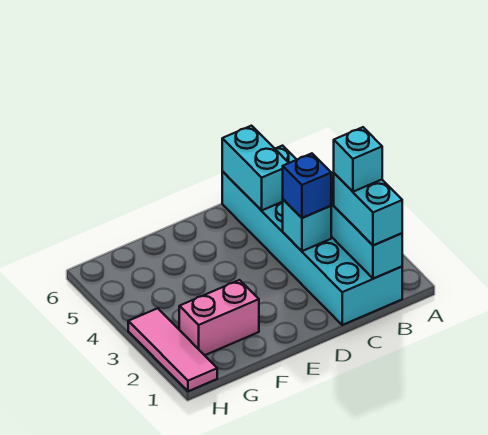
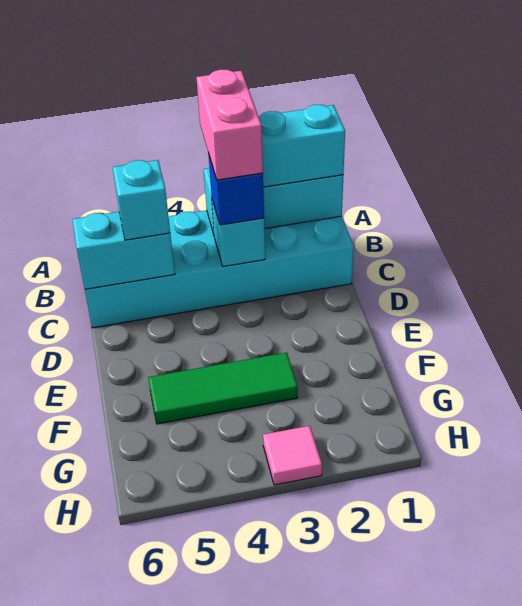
cyan 1x1 brick [334,127,382,192] -> cyan 1x1 brick moved to [113,160,170,240]
pink 1x2 brick [179,280,259,355] -> pink 1x2 brick moved to [196,70,263,180]
none -> green 1x3 tile [148,352,298,424]
pink 1x3 tile [128,308,217,391] -> pink 1x1 tile [263,426,322,485]

